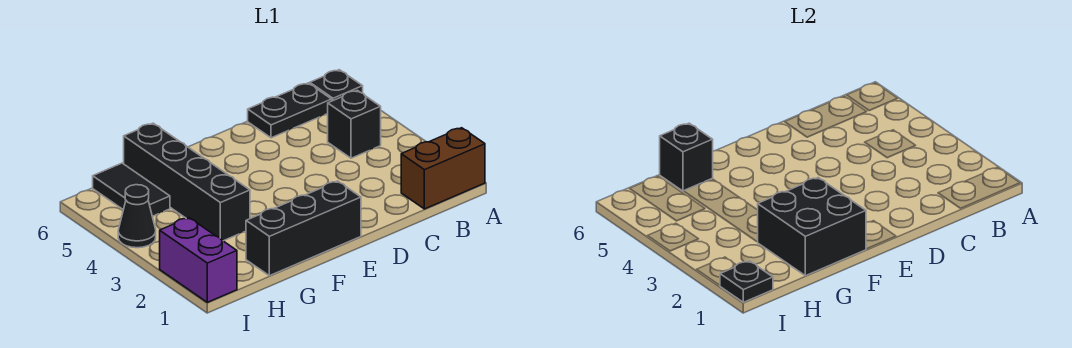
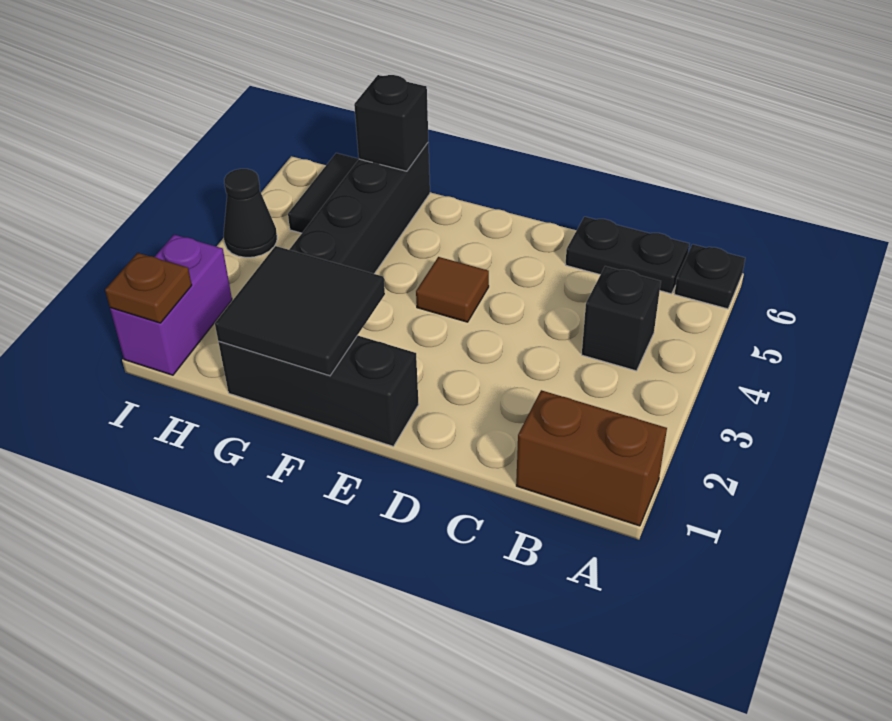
none -> brown 1x1 tile [416,257,489,322]
black 2x2 brick [758,178,866,276] -> black 2x2 tile [215,246,385,376]
black 1x1 plate [720,261,773,302] -> brown 1x1 plate [105,253,192,323]

